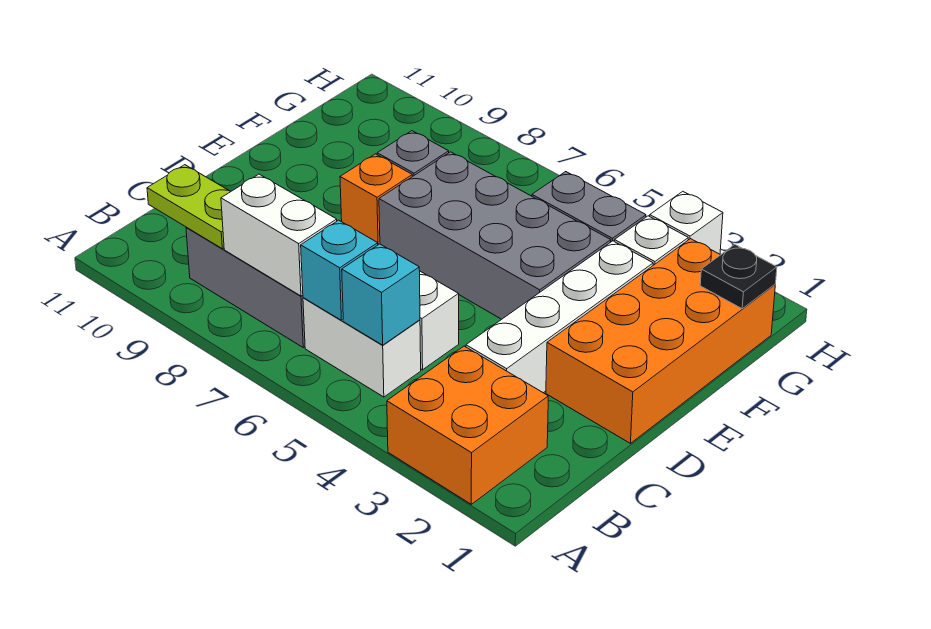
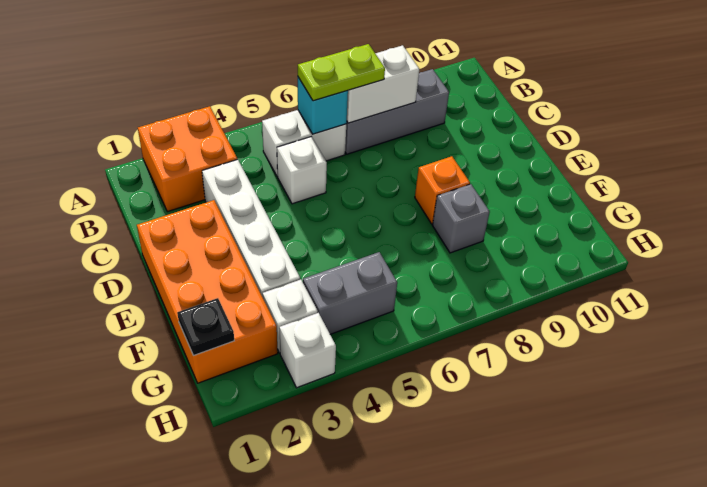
cyan 1x1 brick [342,244,420,345] -> none
lime 1x2 plate [147,165,231,249] -> lime 1x2 plate moved to [298,44,385,101]
grey 2x4 brick [379,152,611,319] -> none

